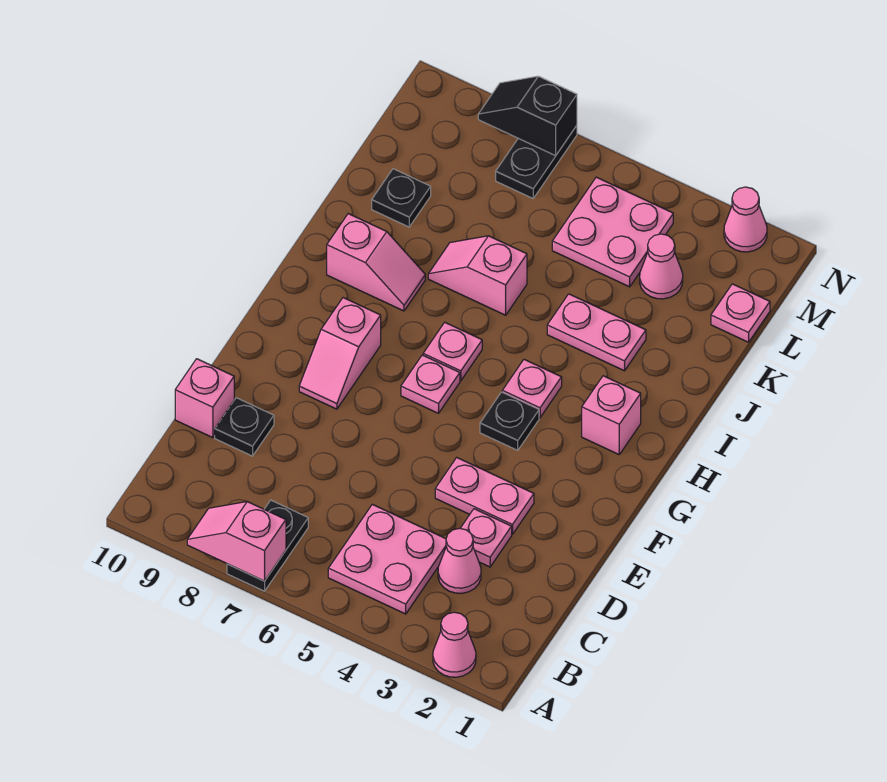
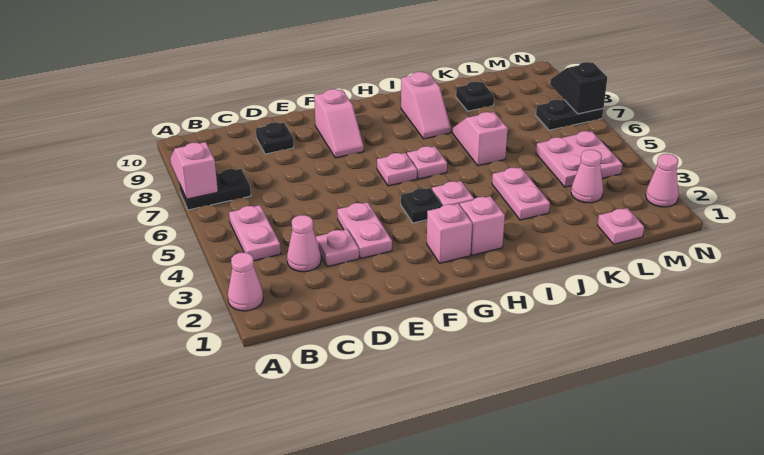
pink 2x2 plate [328,504,446,614] -> pink 1x2 plate [229,205,281,261]
pink 1x1 brick [175,359,234,438] -> pink 1x1 brick moved to [427,204,472,263]
pink 1x2 slope [299,298,381,409] -> pink 1x2 slope turned to [314,89,364,158]

